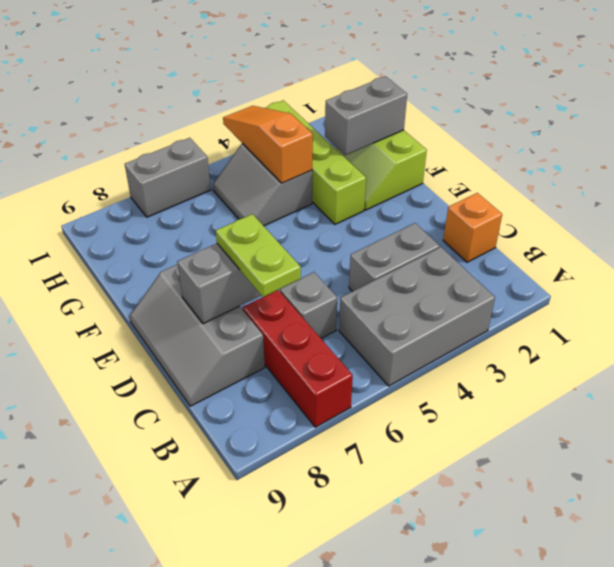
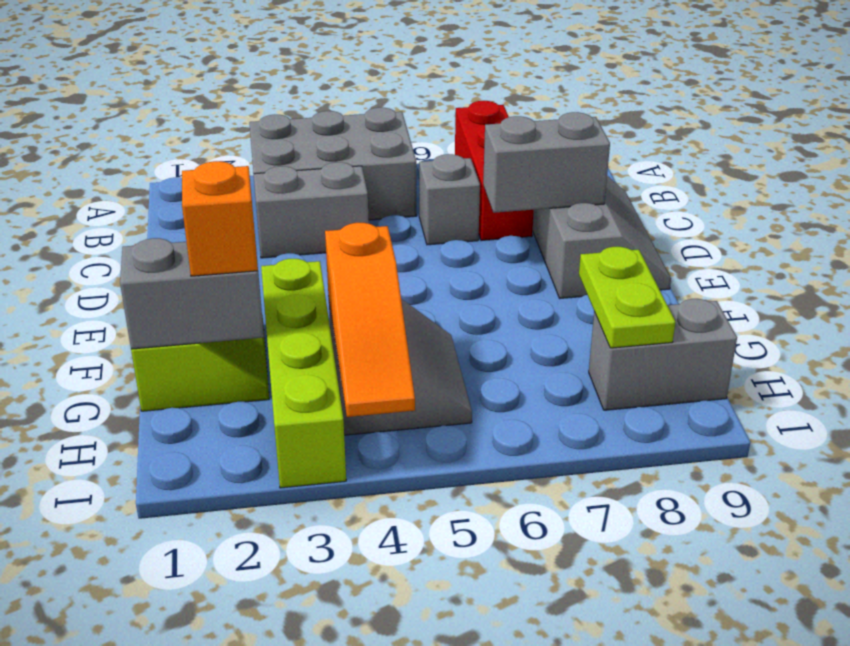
orange 1x1 brick [443,193,502,262] -> orange 1x1 brick moved to [182,161,258,276]
lime 1x2 plate [216,214,301,297] -> lime 1x2 plate moved to [579,247,675,348]
grey 1x2 brick [125,138,211,217] -> grey 1x2 brick moved to [589,299,737,410]

